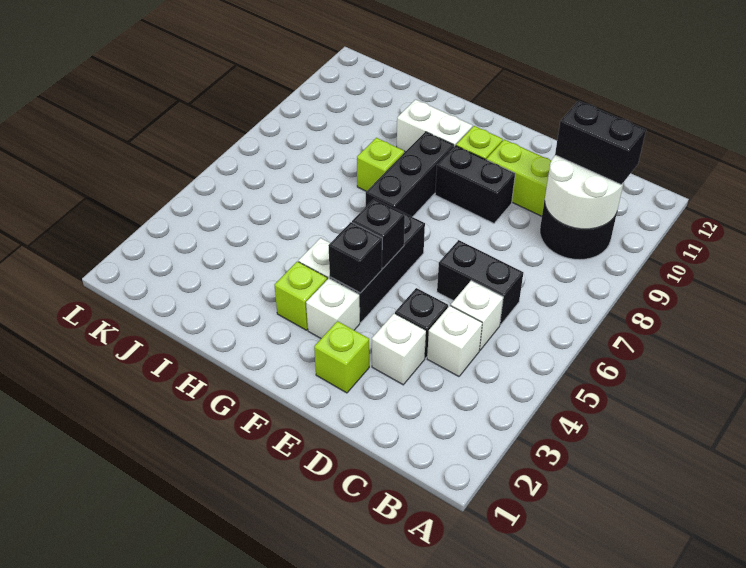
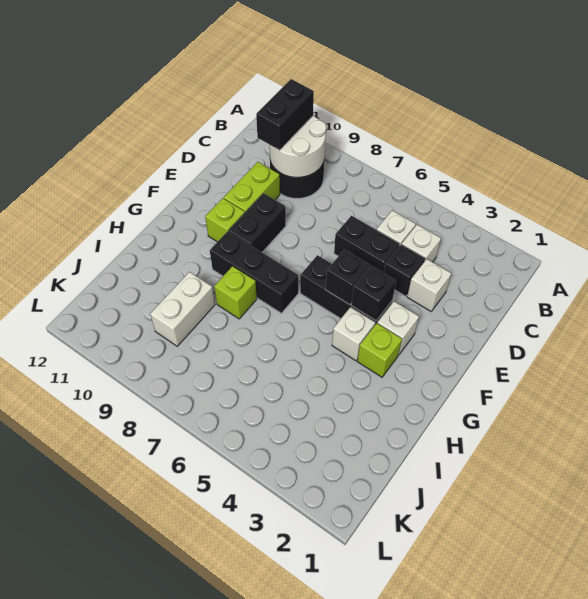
black 1x2 brick [437,240,523,325] -> black 1x2 brick turned to [334,216,400,273]
lime 1x1 brick [314,321,369,393] -> none
white 1x2 brick [397,99,473,152] -> white 1x2 brick moved to [150,272,215,346]

